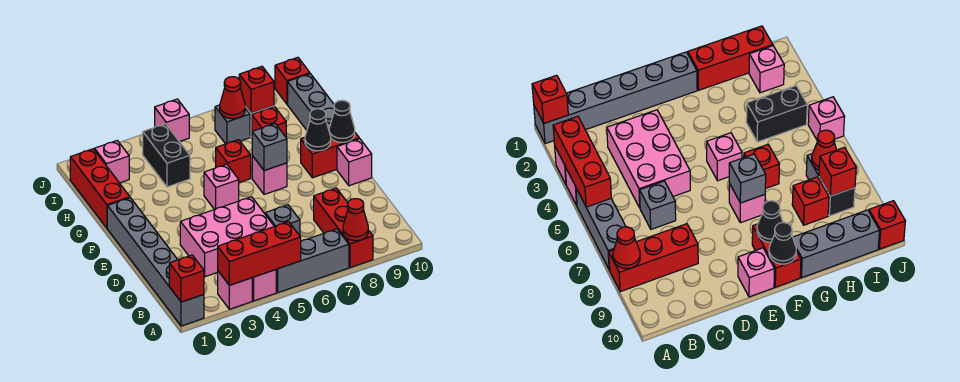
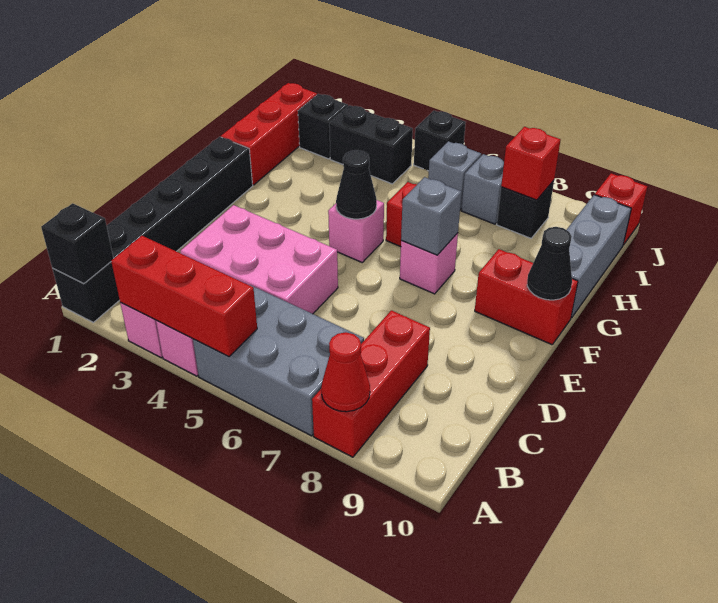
grey 1x6 brick [107,198,204,326] -> black 1x6 brick [52,137,253,322]
red 1x1 brick [169,255,204,302] -> black 1x1 brick [41,203,114,284]
grey 1x3 brick [276,229,349,292] -> grey 2x3 brick [193,285,364,436]
grey 1x1 brick [265,205,300,236] -> grey 1x1 brick moved to [428,141,481,210]
pink 1x1 brick [337,139,372,186] -> none
black 1x1 cone [305,109,331,151] -> black 1x1 cone moved to [336,150,377,219]
black 1x2 brick [143,124,190,187] -> black 1x2 brick turned to [329,105,413,184]
red 1x1 brick [252,107,286,137] -> none
pink 1x1 brick [95,140,129,183] -> black 1x1 brick [298,94,348,159]
red 1x1 cone [220,77,245,119] -> none
pink 1x1 brick [155,99,189,142] -> black 1x1 brick [414,111,466,171]

